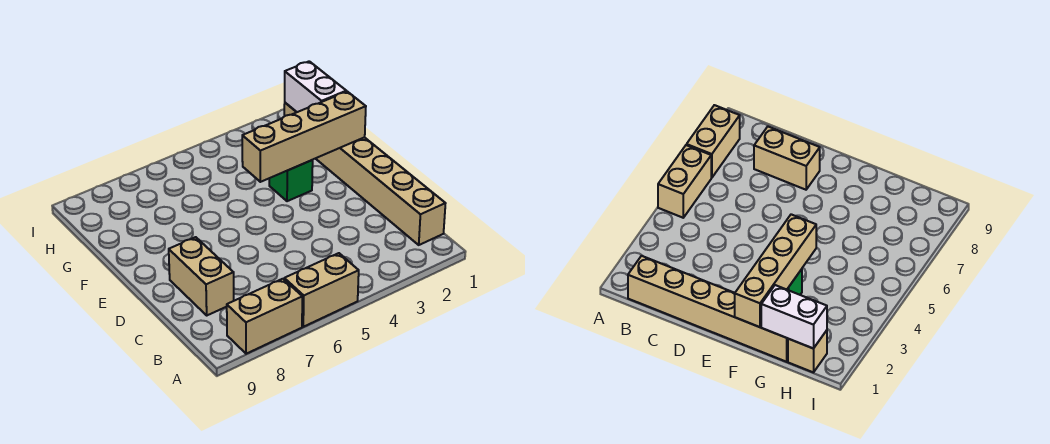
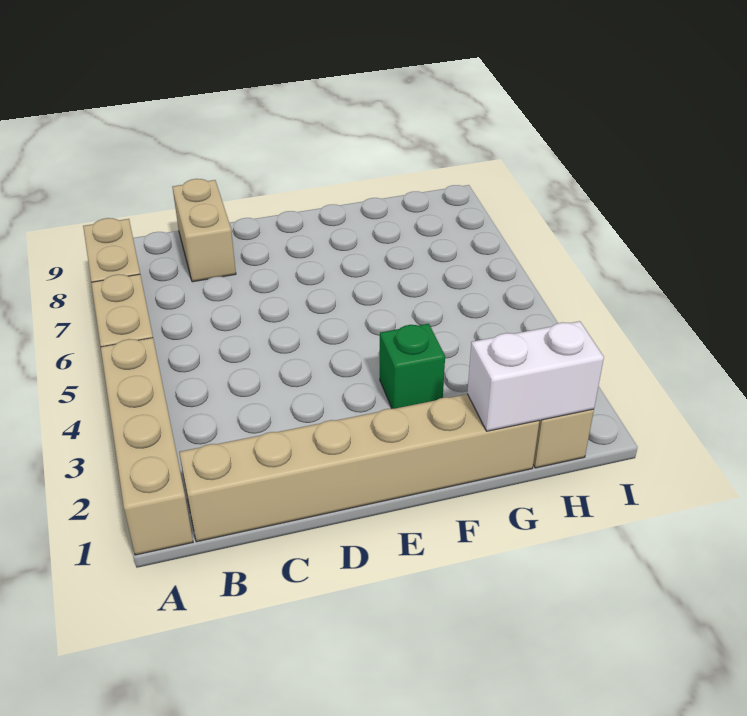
tan 1x2 brick [169,237,234,315] -> tan 1x2 brick turned to [173,179,236,282]
tan 1x4 brick [242,92,366,182] -> tan 1x4 brick moved to [101,338,193,555]

